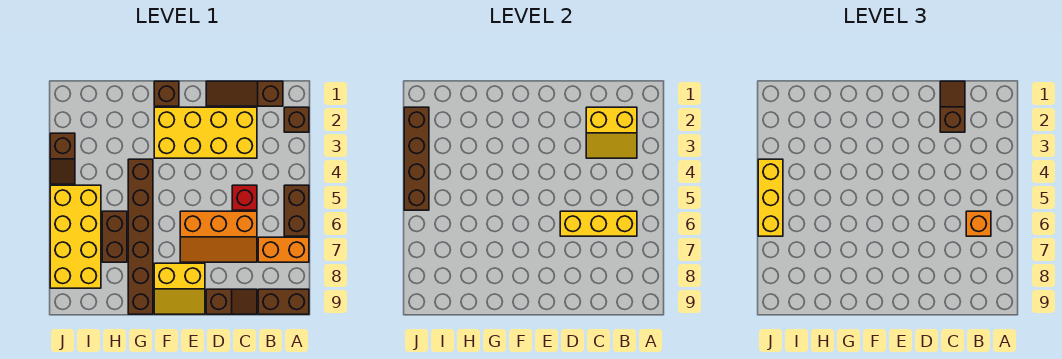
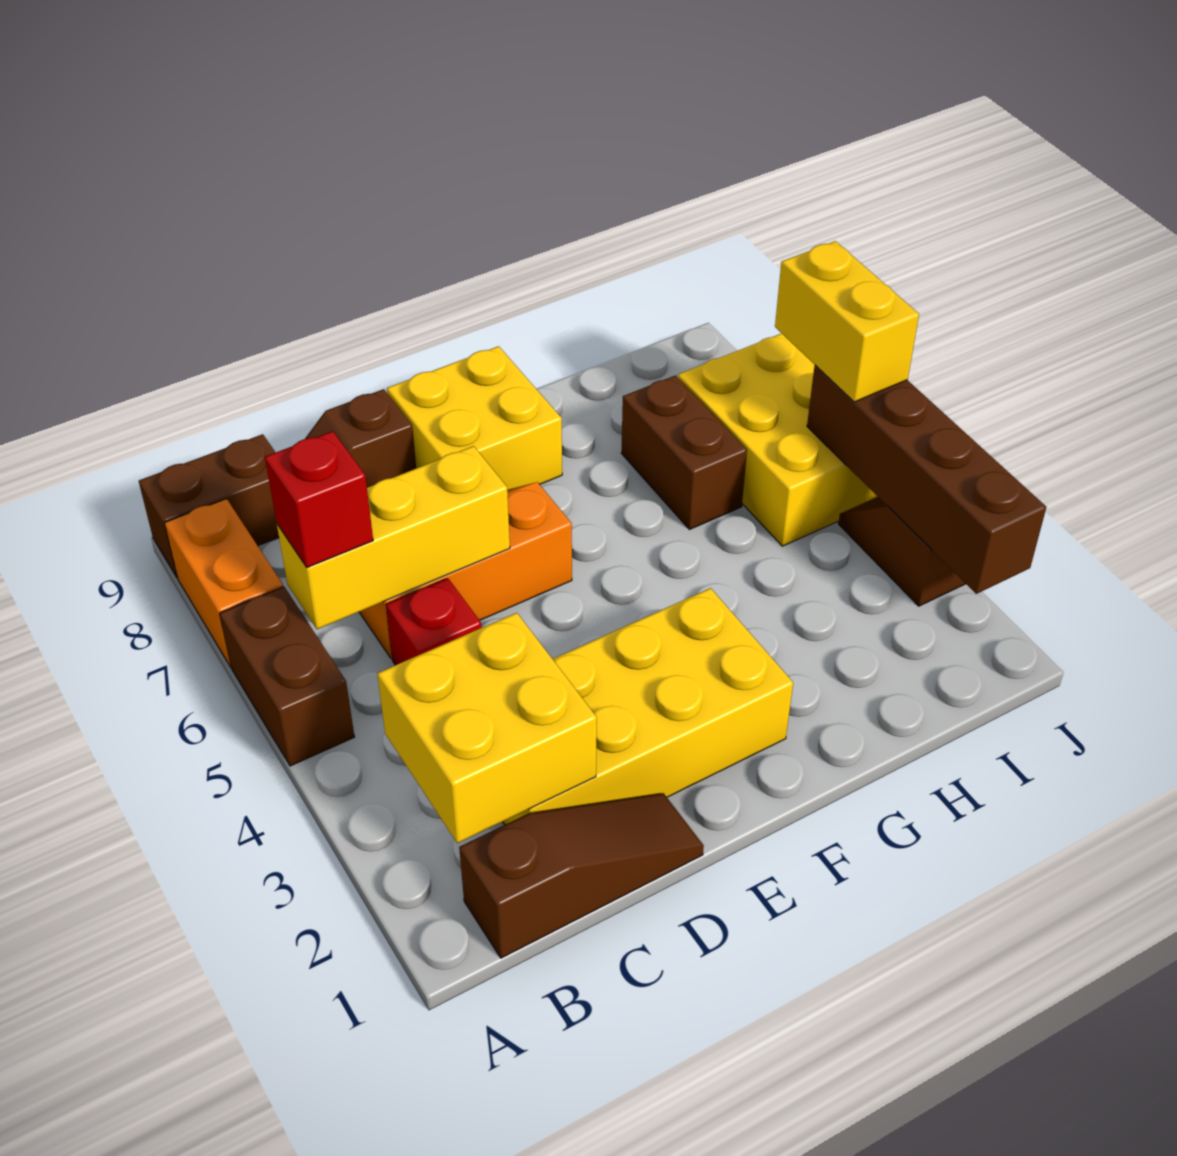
brown 1x1 brick [284,107,309,132] -> none
orange 1x2 brick [258,237,309,262] -> orange 1x2 brick turned to [164,499,283,667]
yellow 2x2 slope [586,107,637,158] -> yellow 2x2 brick [377,613,597,843]
orange 1x1 brick [966,211,991,236] -> red 1x1 brick [265,431,373,568]
brown 1x2 slope [940,81,965,132] -> none
yellow 2x2 slope [154,263,205,314] -> yellow 2x2 brick [387,346,562,490]
brown 1x1 brick [154,81,179,106] -> none
brown 1x6 brick [128,159,153,314] -> none
yellow 2x4 brick [50,185,101,288] -> yellow 2x3 brick [678,333,878,546]
yellow 1x3 brick [758,159,783,236] -> yellow 1x2 brick [775,241,919,402]

